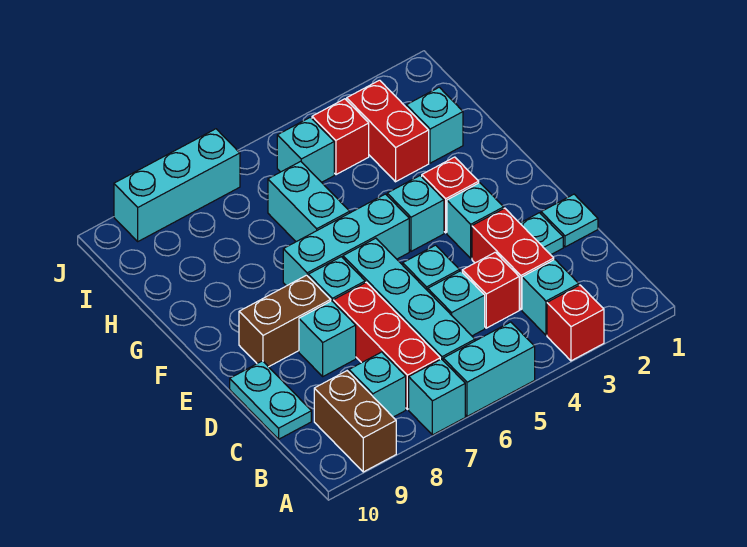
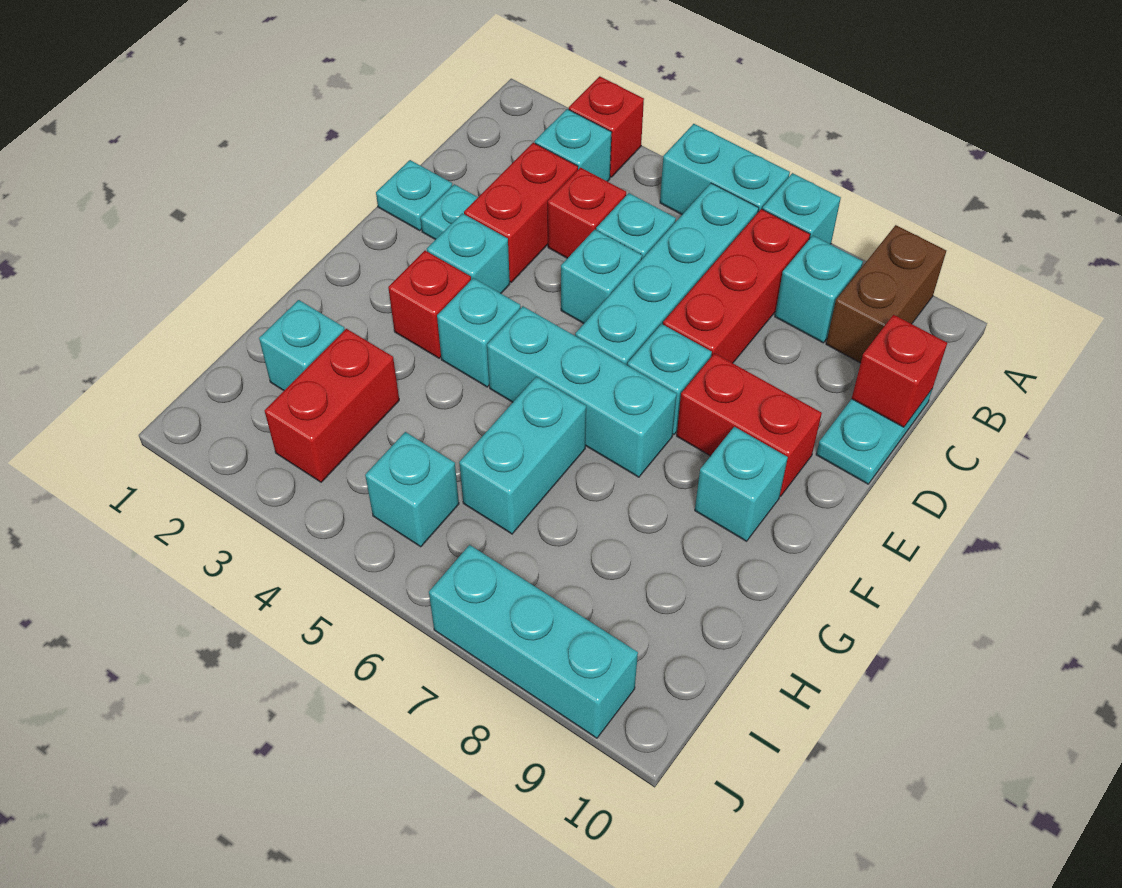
cyan 1x1 brick [299,301,356,376] -> cyan 1x1 brick moved to [695,427,788,541]
brown 1x2 brick [239,275,331,367] -> red 1x2 brick [677,353,822,496]
red 1x1 brick [312,99,369,175] -> red 1x1 brick moved to [852,315,947,427]

